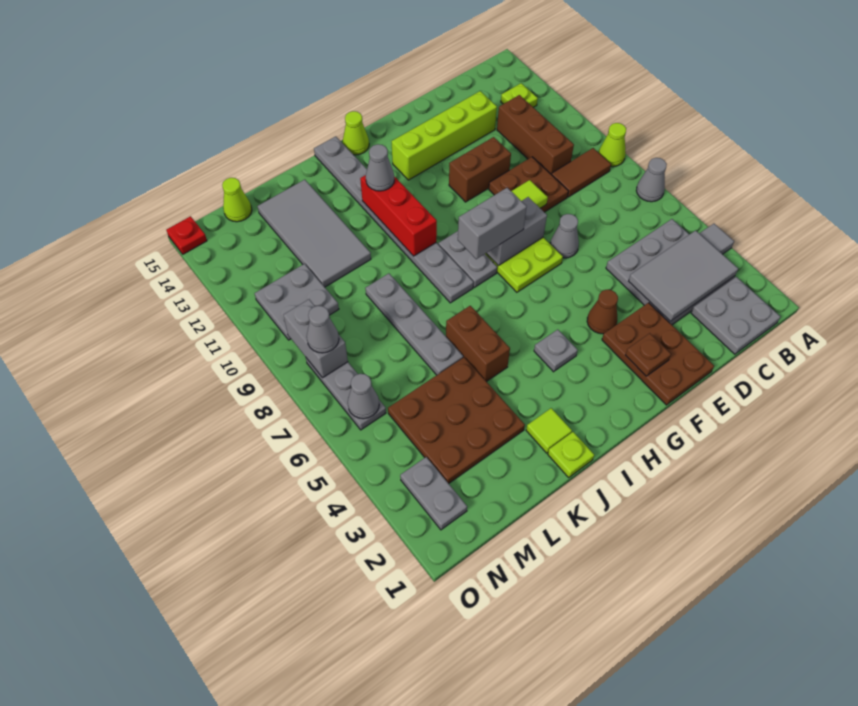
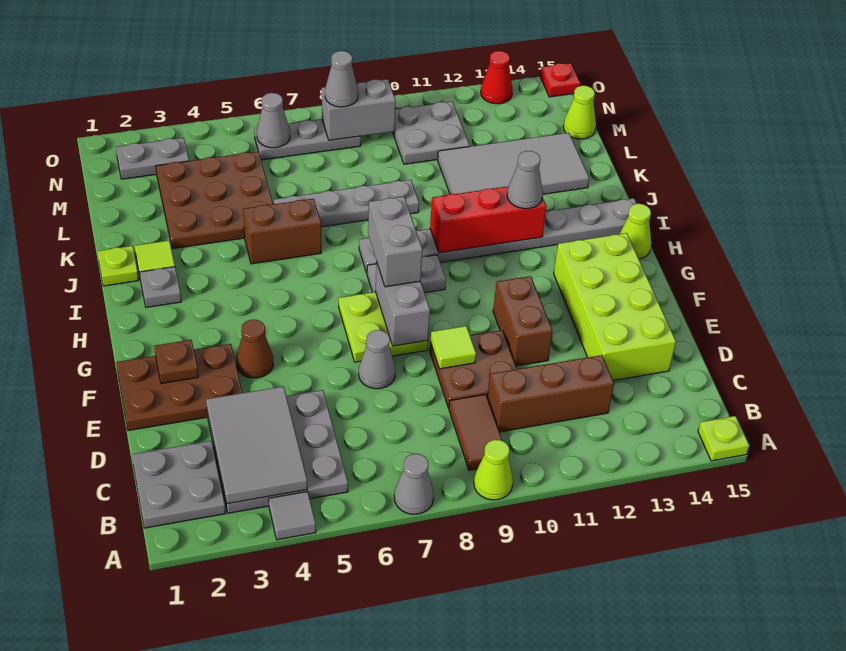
lime 1x1 plate [501,83,538,107] -> lime 1x1 plate moved to [698,416,749,461]
lime 1x4 brick [392,91,497,180] -> lime 2x4 brick [554,233,676,381]
grey 1x1 plate [534,330,578,372] -> grey 1x1 plate moved to [140,267,181,307]
none -> red 1x1 cone [481,51,513,104]

